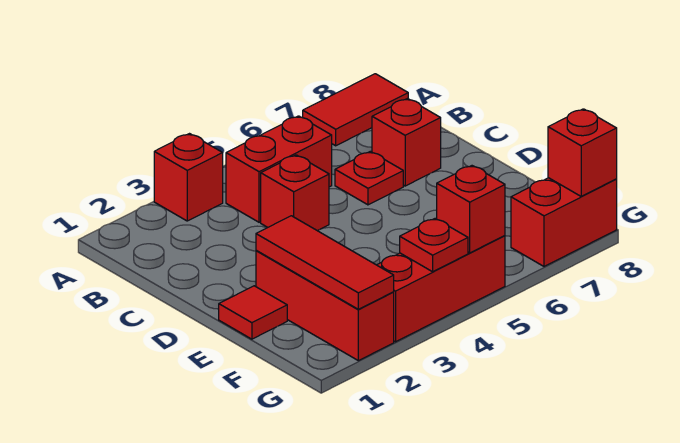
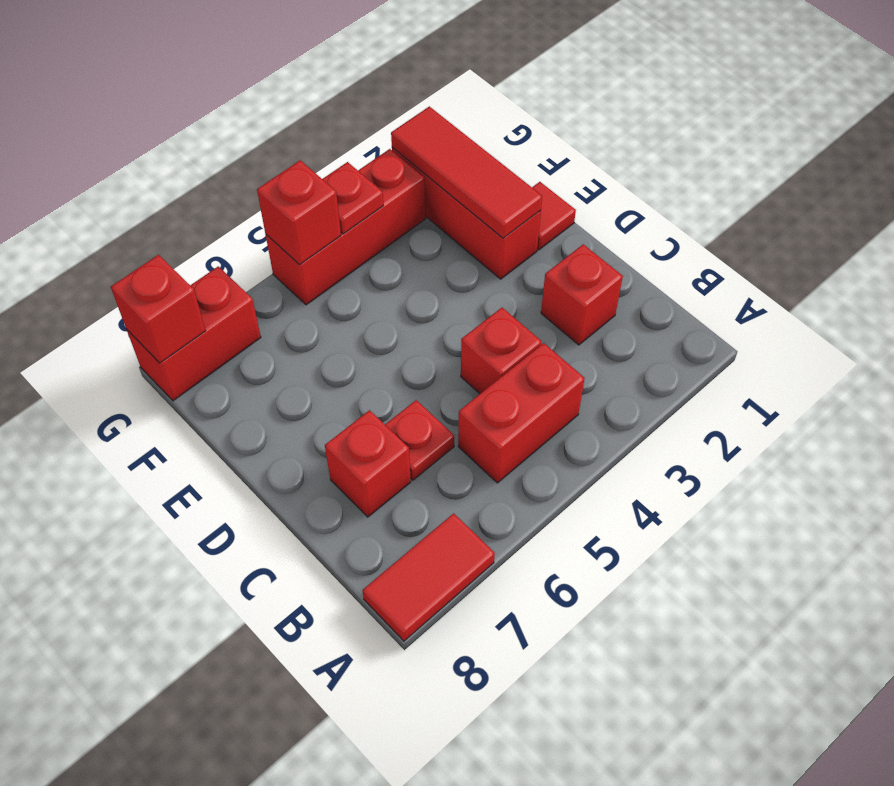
red 1x1 brick [154,134,223,221] -> red 1x1 brick moved to [541,244,623,345]

